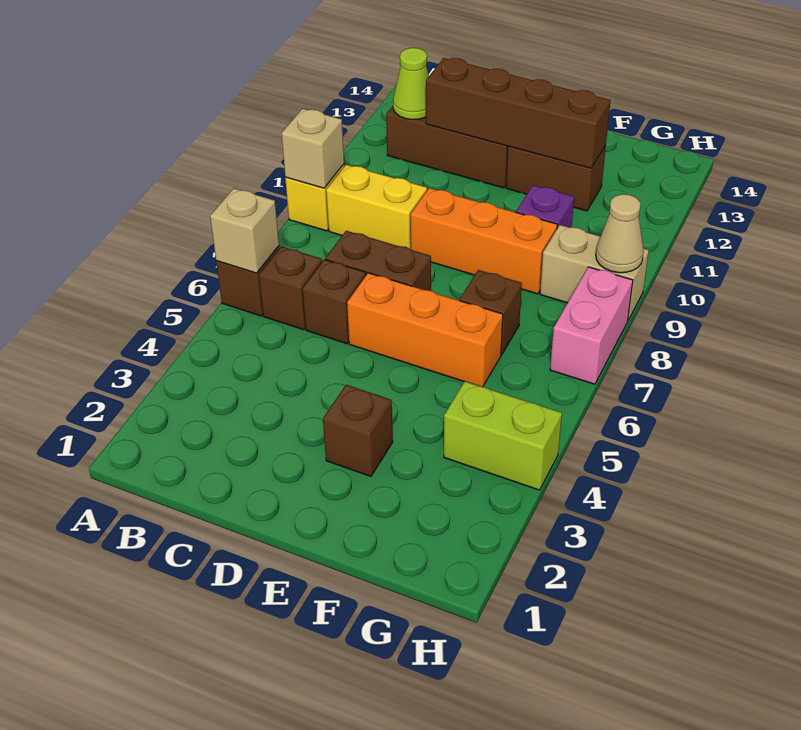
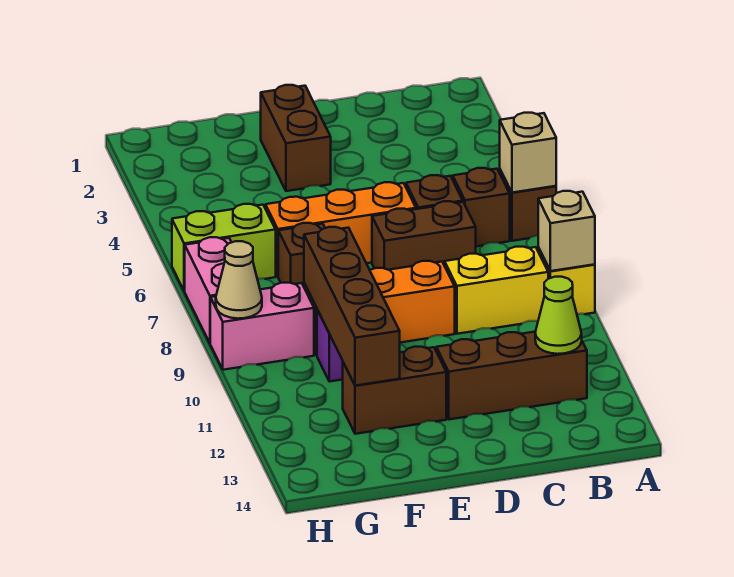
brown 1x4 brick [426,58,611,168] -> brown 1x4 brick turned to [304,227,400,386]
brown 1x1 brick [323,385,393,476] -> brown 1x2 brick [261,85,331,191]
lime 1x2 brick [444,381,562,490] -> lime 1x2 brick moved to [172,204,276,291]
tan 1x2 brick [540,225,649,320] -> pink 1x2 brick [210,283,314,370]

